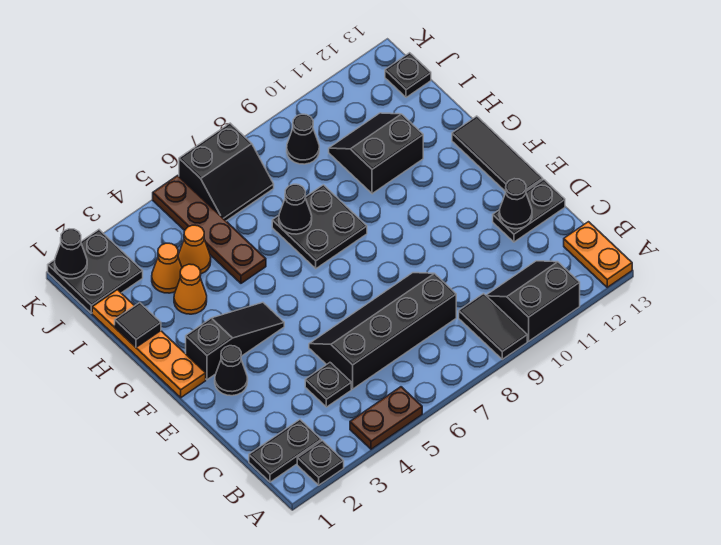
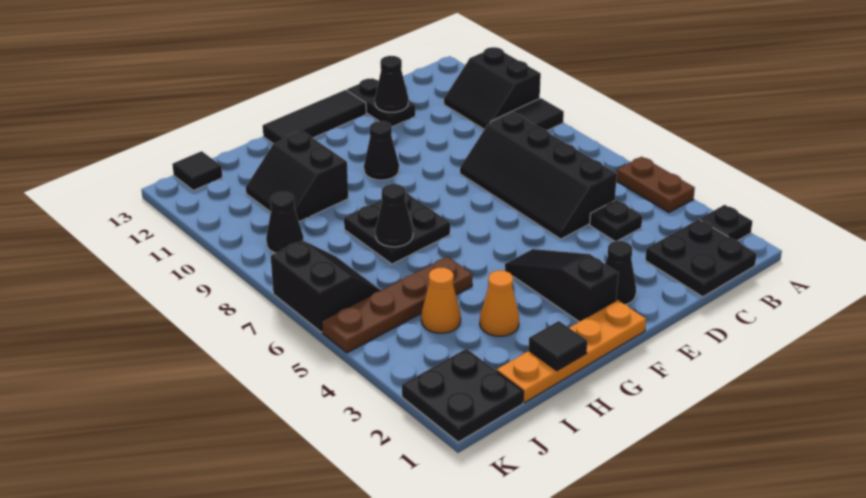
orange 1x2 plate [564,222,632,287] -> none
black 1x2 plate [249,420,321,482] -> black 2x2 plate [645,219,757,297]
orange 1x1 cone [152,243,182,293] -> none
black 1x1 plate [385,53,431,97] -> black 1x1 tile [172,151,222,190]
black 1x1 cone [55,229,87,279] -> black 1x1 cone moved to [364,121,399,180]

